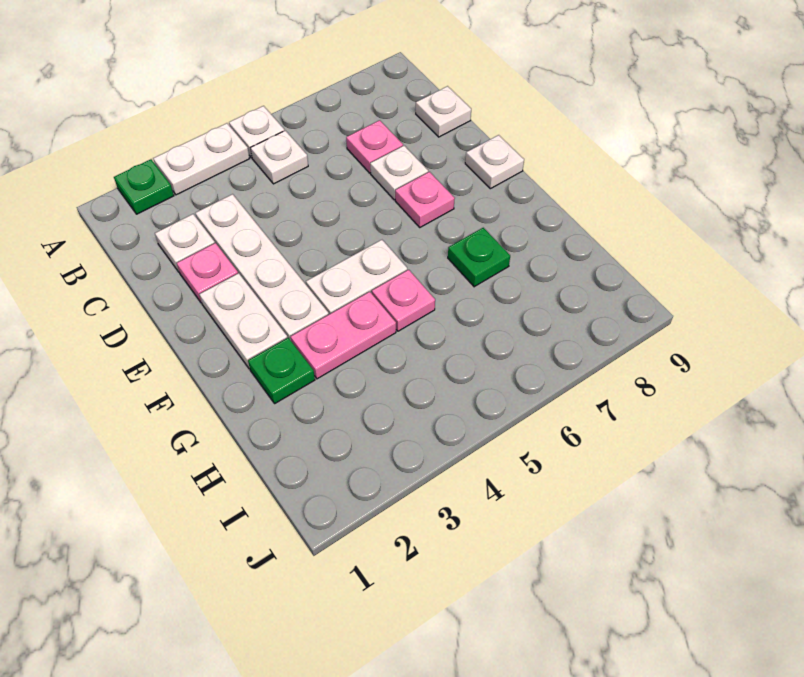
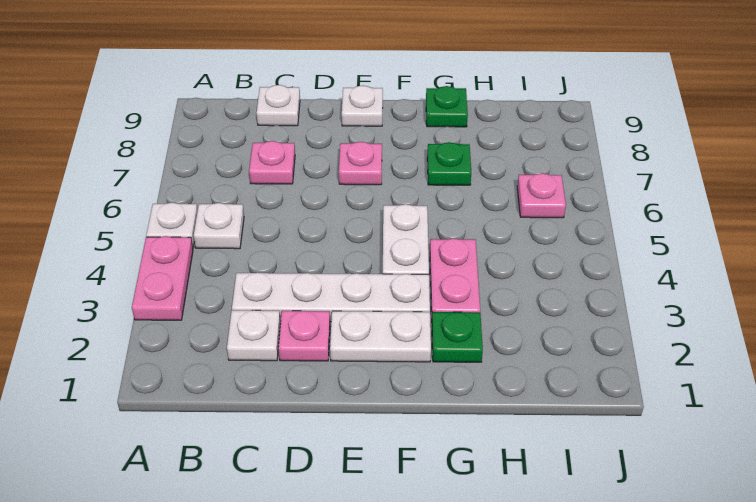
green 1x1 plate [114,159,174,214] -> green 1x1 plate moved to [426,86,468,127]
white 1x2 plate [153,123,250,195] -> pink 1x2 plate [132,236,193,320]
white 1x1 plate [370,146,428,200] -> none
pink 1x1 plate [372,270,435,331] -> pink 1x1 plate moved to [517,173,566,218]

